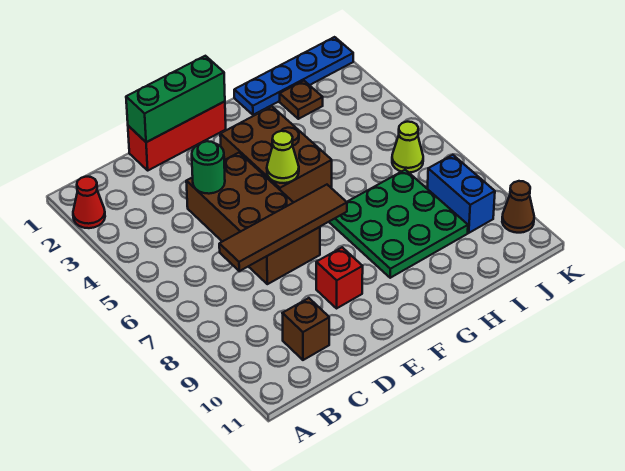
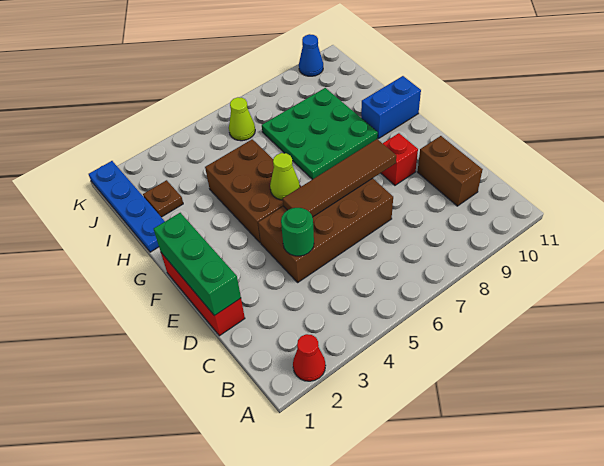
brown 1x4 tile [219,185,347,271] -> brown 1x4 tile turned to [283,139,396,217]
brown 1x1 brick [282,298,329,360] -> brown 1x2 brick [418,136,483,206]
brown 2x3 brick [220,106,332,202] -> brown 2x3 brick turned to [205,139,301,243]
blue 1x2 brick [427,155,495,233] -> blue 1x2 brick moved to [361,76,421,139]
brown 1x1 cone [502,181,534,233] -> blue 1x1 cone [299,34,323,76]

